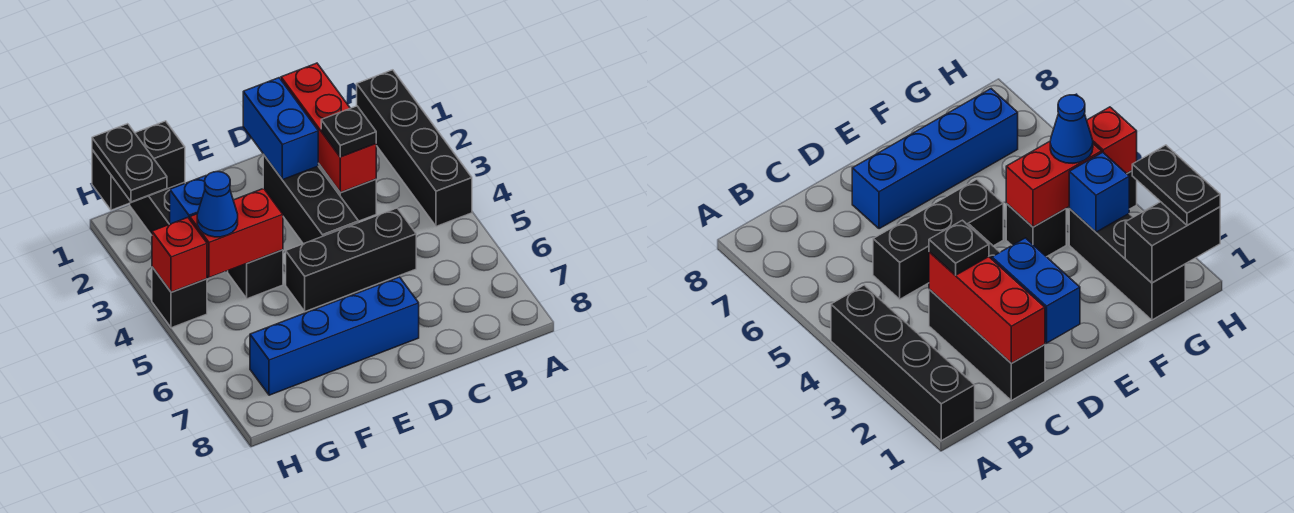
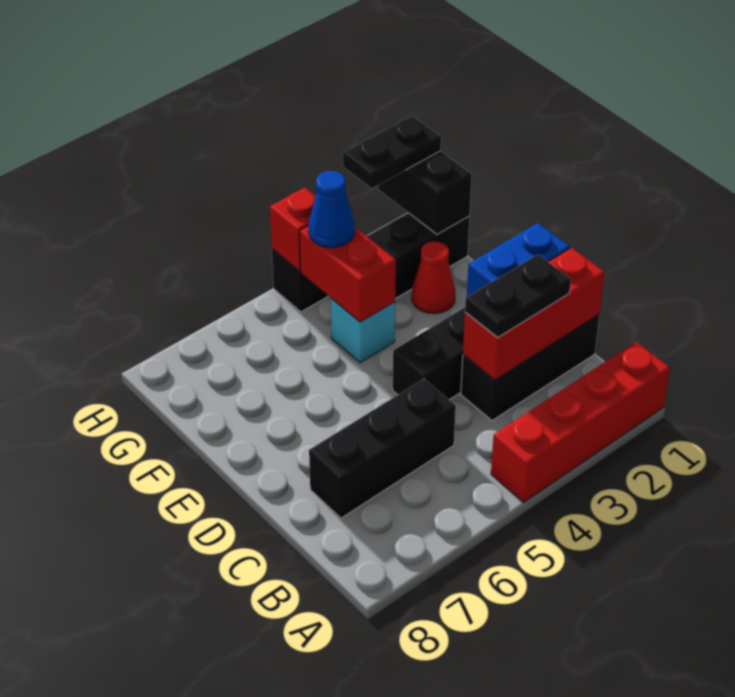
black 1x4 brick [357,70,472,226] -> red 1x4 brick [491,342,670,502]
black 1x1 plate [321,106,376,157] -> black 1x2 plate [465,254,571,338]
black 1x3 brick [286,208,416,312] -> black 1x3 brick turned to [309,379,456,518]
blue 1x4 brick [250,277,419,395] -> none
none -> red 1x1 cone [412,241,455,314]
black 1x1 brick [228,250,283,299] -> cyan 1x1 brick [331,298,395,363]
blue 1x1 brick [170,176,206,224] -> none

